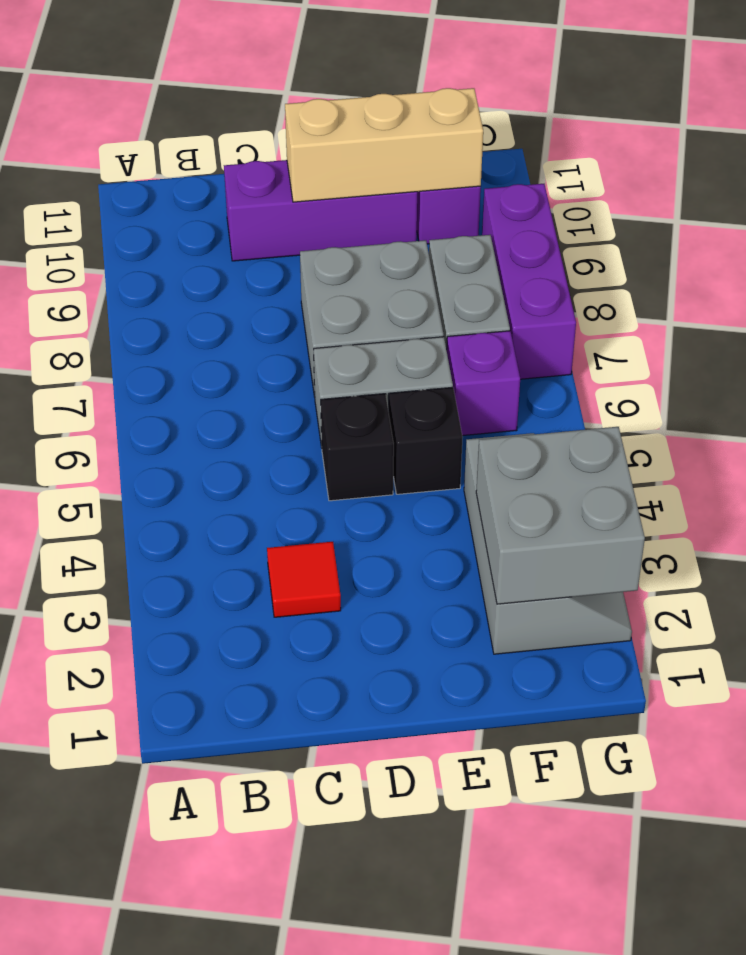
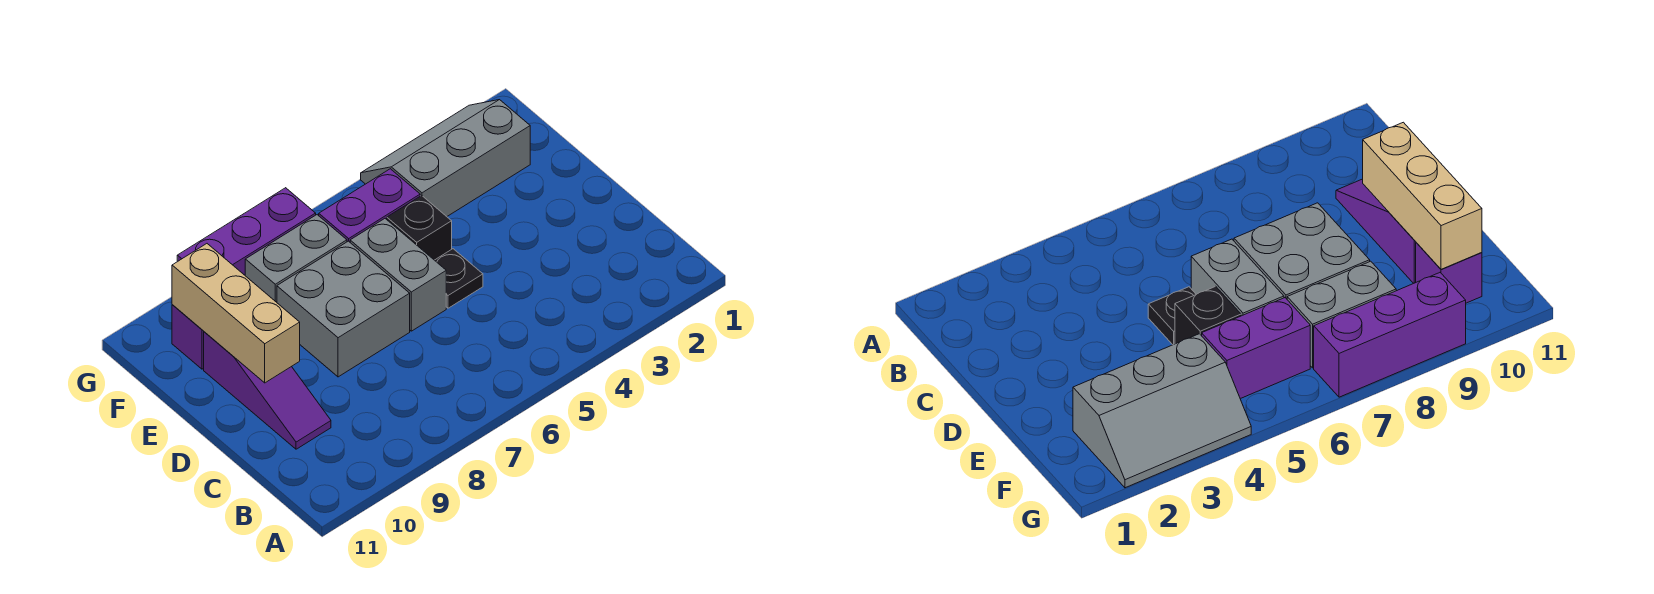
red 1x1 tile [267,542,341,617] -> none
purple 1x3 brick [224,160,417,261] -> purple 1x3 slope [204,332,331,449]
black 1x1 brick [321,394,394,501] -> black 1x1 plate [435,249,483,308]
grey 2x2 brick [476,427,645,604] -> none
purple 1x1 brick [447,331,520,436] -> purple 1x2 brick [319,169,420,242]

